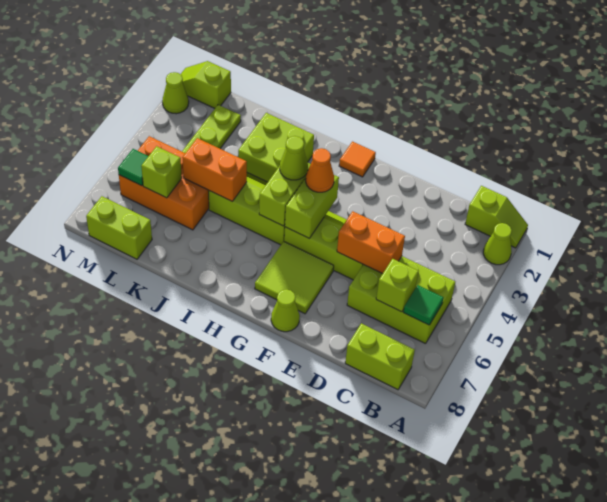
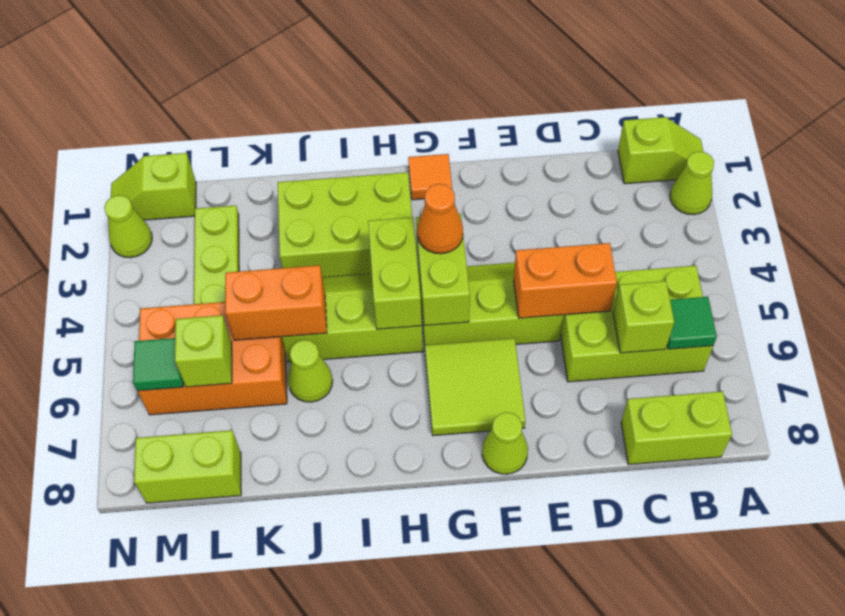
lime 1x1 cone [280,136,308,180] -> lime 1x1 cone moved to [288,340,333,402]
lime 2x2 brick [238,113,314,182] -> lime 2x3 brick [278,172,412,277]

